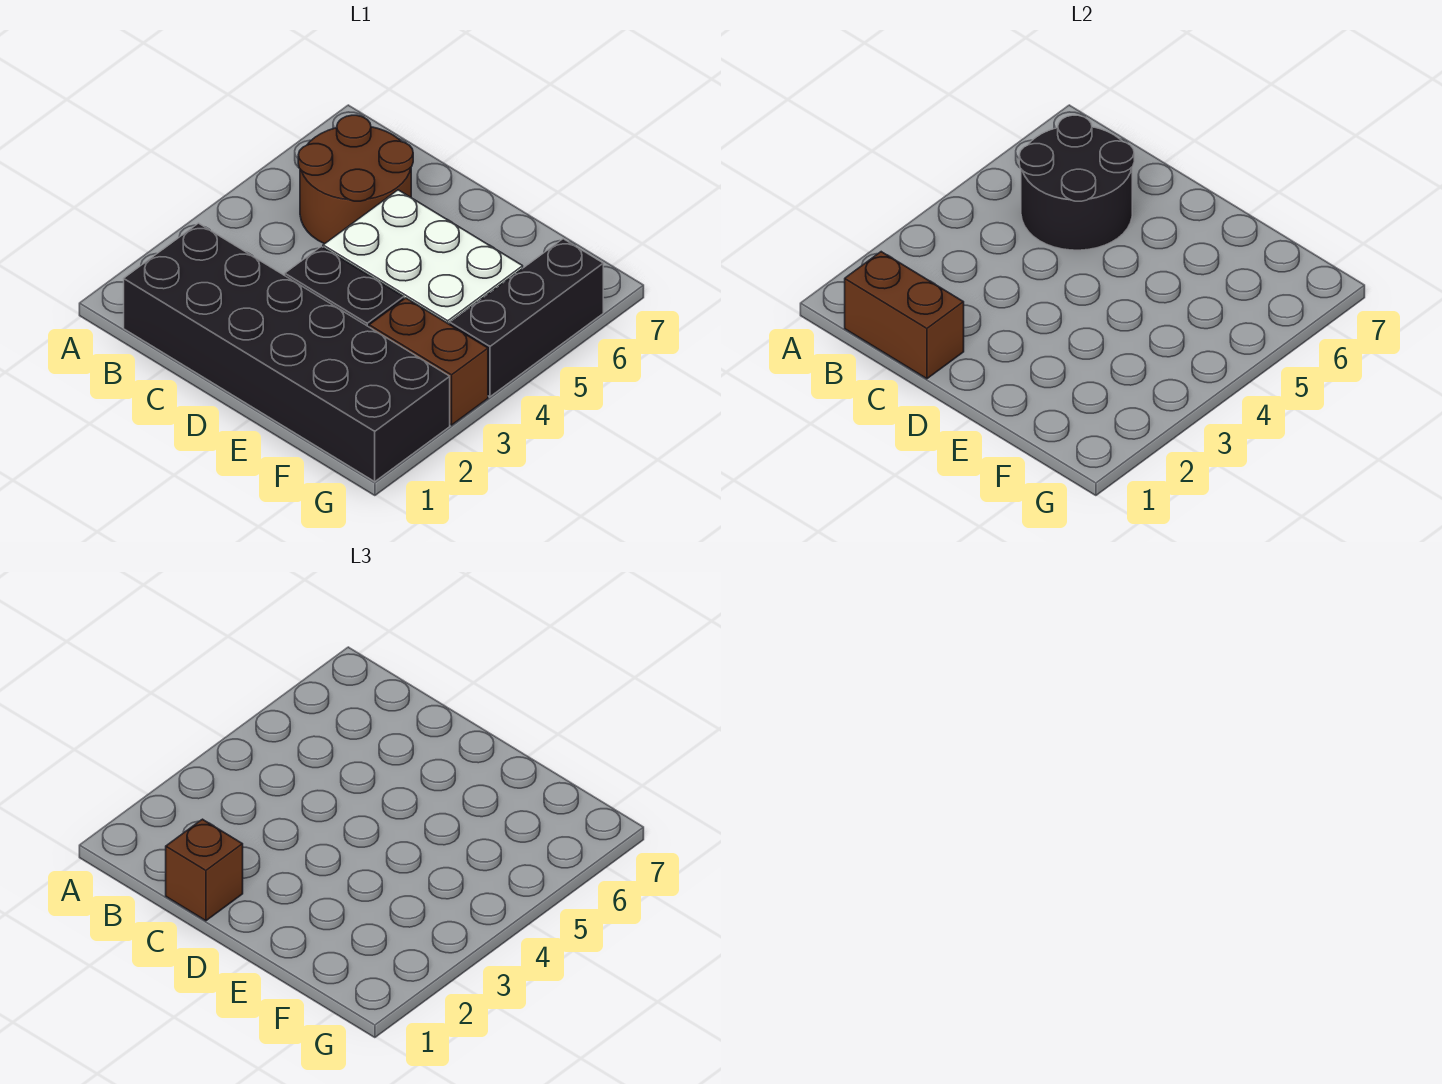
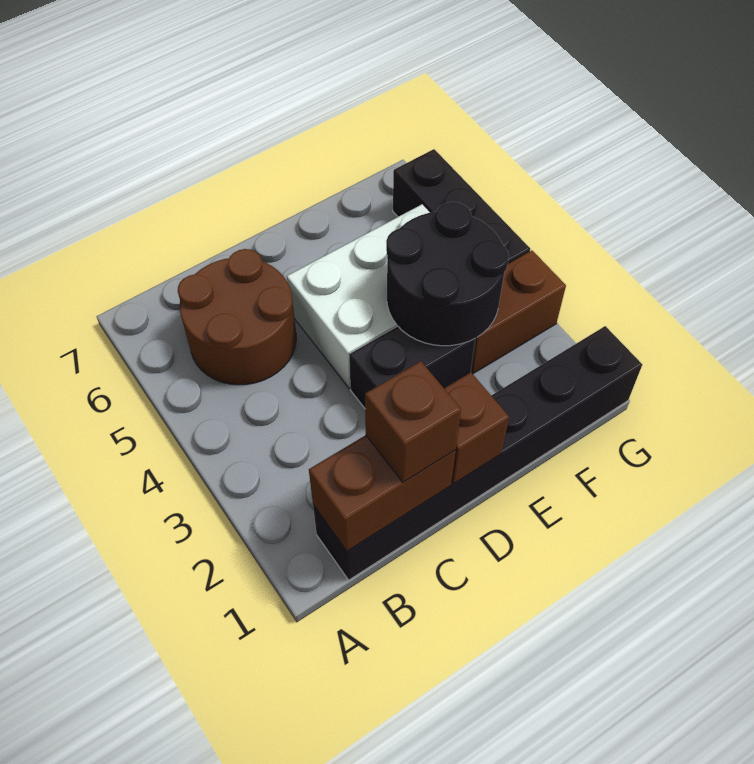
black 2x6 brick [124,223,450,482] -> black 1x6 brick [313,326,642,580]
black 2x2 round brick [1019,115,1134,250] -> black 2x2 round brick moved to [386,202,509,346]
none -> brown 1x1 brick [444,372,509,484]

